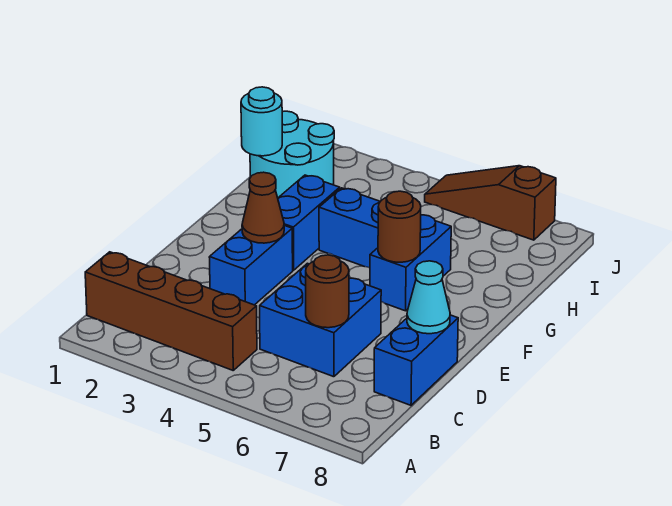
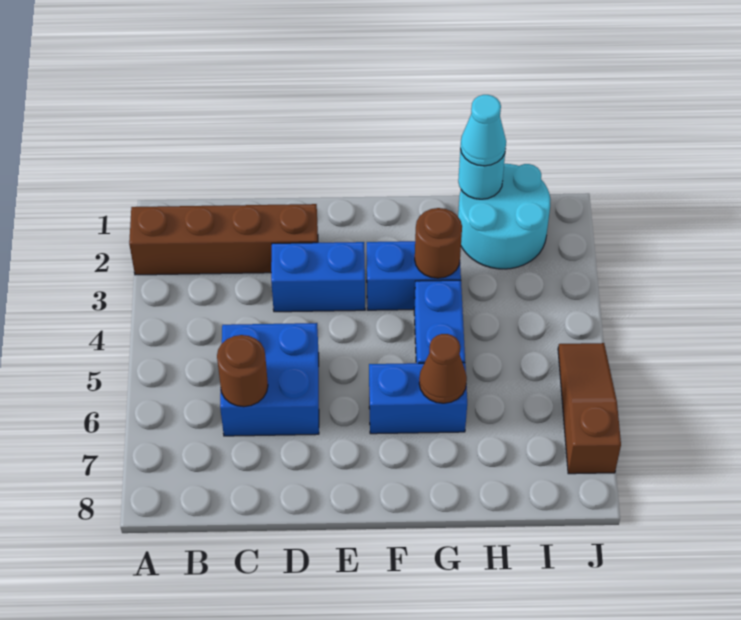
brown 1x4 brick [85,252,257,370] -> brown 1x4 brick turned to [129,204,318,275]
blue 1x2 brick [374,315,458,405] -> none
cyan 1x1 cone [407,261,450,334] -> cyan 1x1 cone moved to [460,95,506,166]
brown 1x1 cone [242,172,284,243] -> brown 1x1 cone moved to [419,334,467,403]
brown 1x1 round brick [378,191,421,262] -> brown 1x1 round brick moved to [415,208,462,278]

